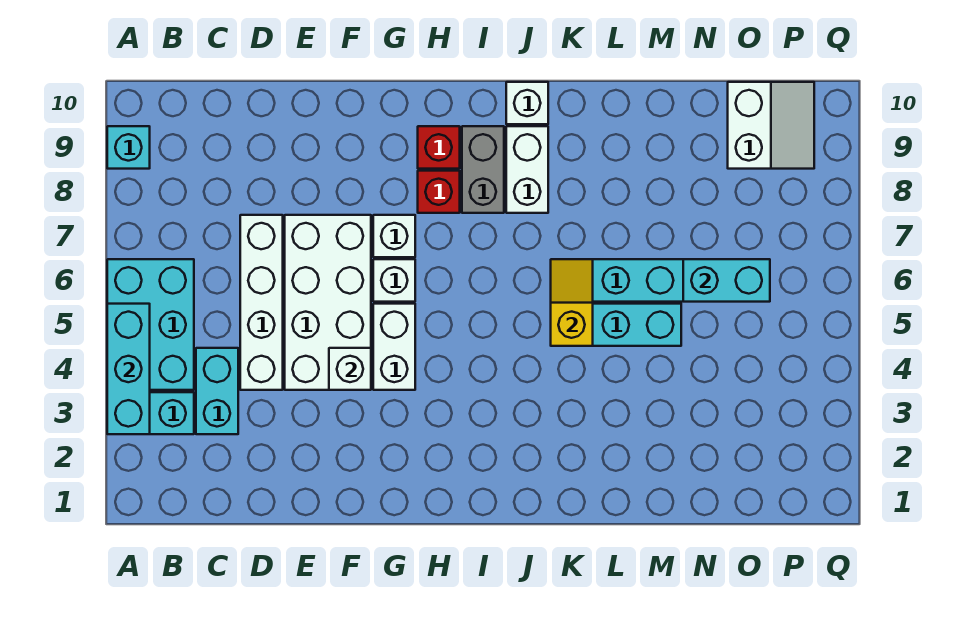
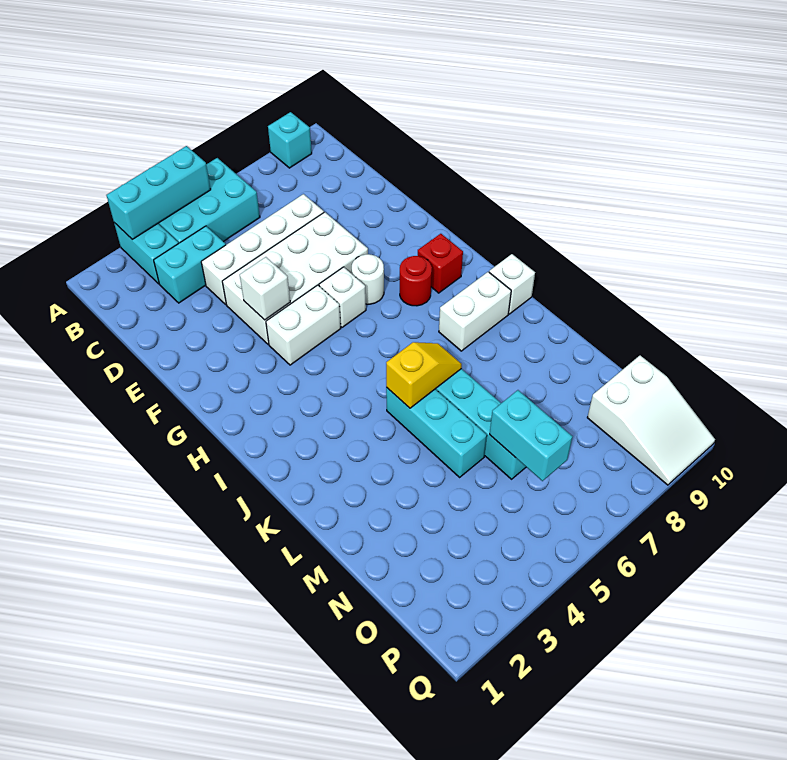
white 1x1 brick [373,215,415,257] -> white 1x1 round brick [352,254,384,304]
red 1x1 brick [418,171,460,213] -> red 1x1 round brick [400,256,432,306]
grey 1x2 brick [462,126,504,213] -> none
white 2x2 slope [728,82,814,169] -> white 2x3 slope [587,356,715,485]

